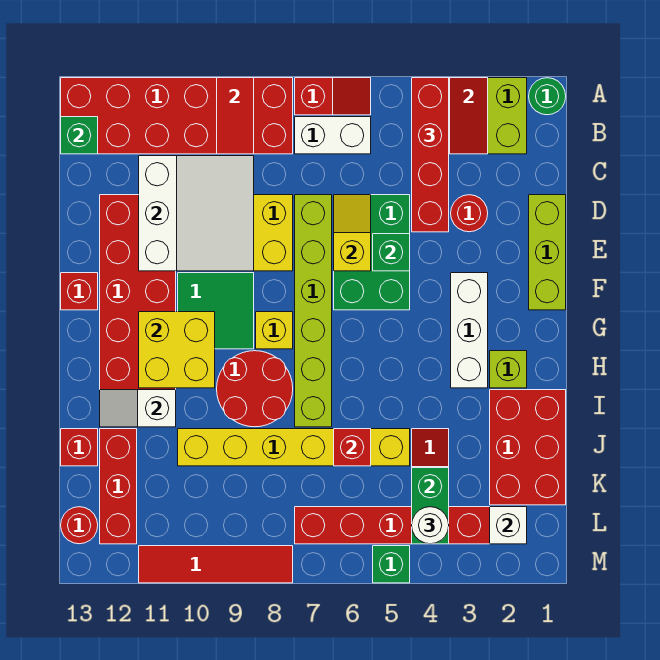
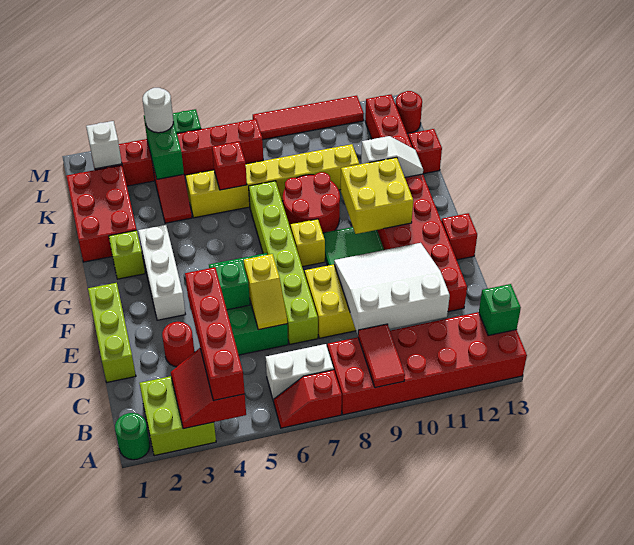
white 3x3 slope [139,156,254,271] -> white 3x3 slope turned to [334,243,450,335]

